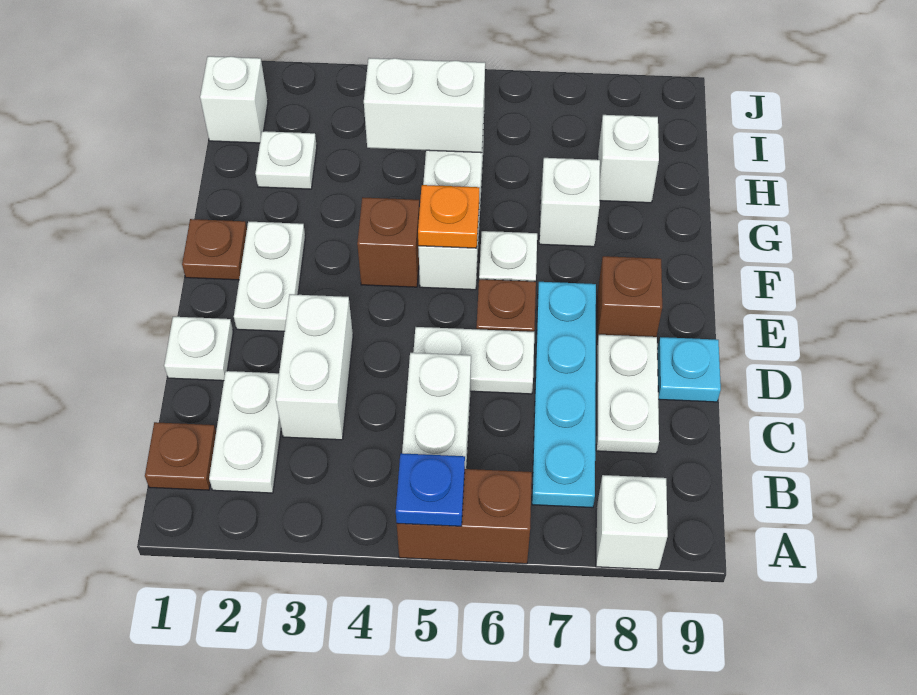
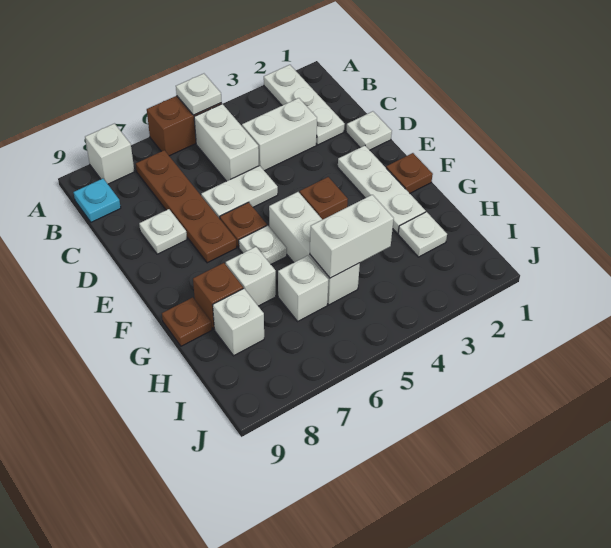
blue 1x1 plate [396,453,465,526] -> white 1x1 plate [176,74,222,115]
brown 1x1 plate [145,422,216,490] -> brown 1x1 plate moved to [162,297,212,346]
white 1x2 plate [209,371,281,493] -> white 1x3 plate [264,65,345,145]
cyan 1x4 plate [532,282,596,508] -> brown 1x4 plate [136,150,237,263]
white 1x2 brick [276,294,353,440] -> white 1x2 brick turned to [242,98,317,171]
white 1x2 plate [596,335,659,454] -> white 1x1 plate [139,209,187,254]
cyan 1x1 plate [657,337,721,402] -> cyan 1x1 plate moved to [74,179,121,222]
white 1x2 plate [234,221,305,331] -> white 1x3 plate [338,146,426,233]
brown 1x1 brick [597,256,662,342] -> brown 1x1 brick moved to [193,263,243,329]
orange 1x1 plate [418,185,479,248] -> none
white 1x1 brick [200,56,268,143] -> white 1x1 brick moved to [278,256,328,321]

